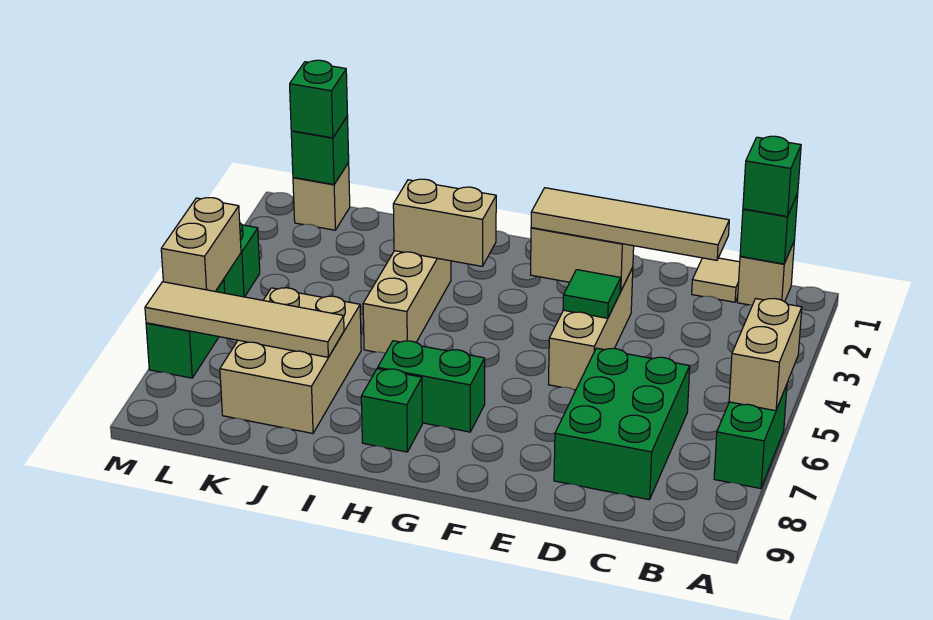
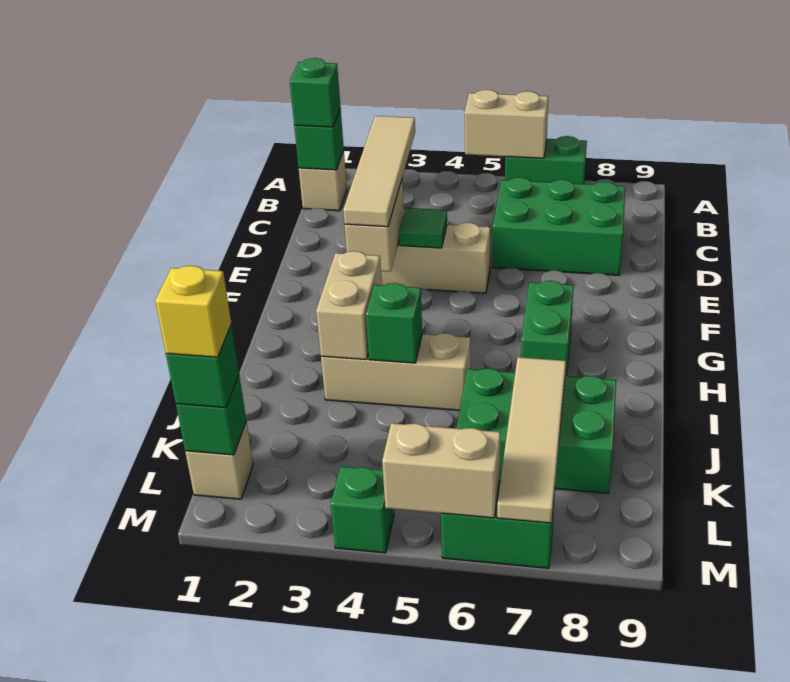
tan 1x1 tile [692,258,740,302] -> none
green 1x1 brick [361,369,422,452] -> green 1x1 brick moved to [366,283,422,363]
tan 2x3 brick [220,288,361,433] -> green 2x3 brick [456,368,616,493]
none -> yellow 1x1 brick [155,266,231,357]

